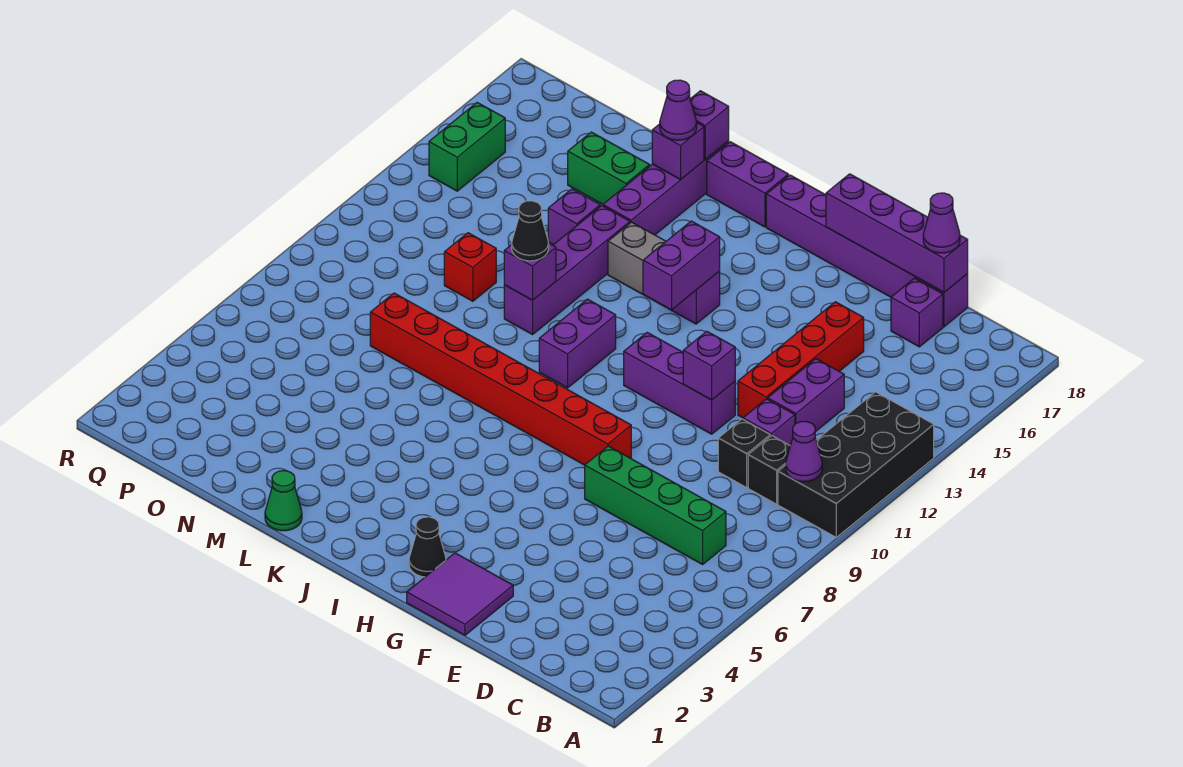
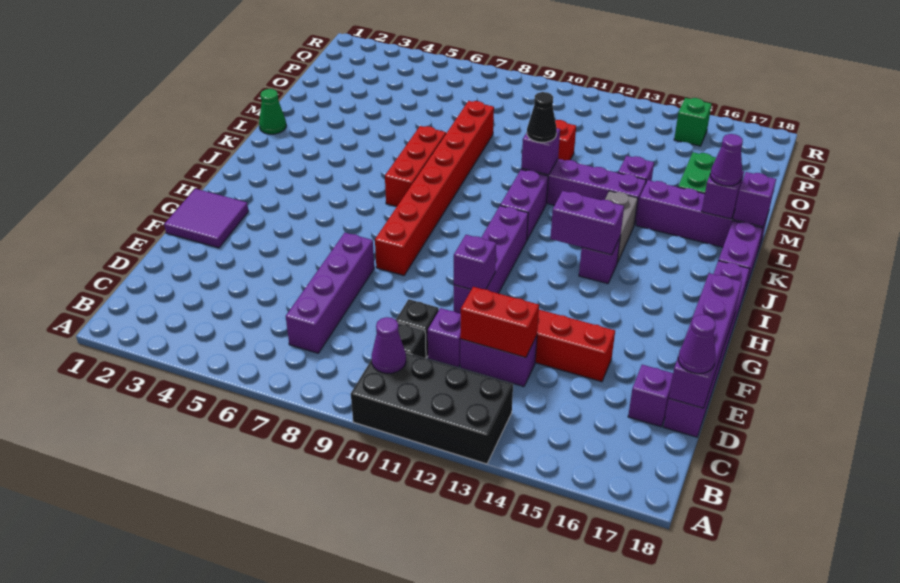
green 1x4 brick [585,446,726,564] -> purple 1x4 brick [286,233,374,353]
none -> red 1x2 brick [460,287,539,358]
purple 1x3 brick [624,332,735,434] -> purple 1x4 brick [454,206,528,314]
black 1x1 cone [409,517,446,577] -> none
none -> red 1x3 brick [385,126,446,207]
purple 1x2 brick [539,299,616,388] -> purple 1x2 brick turned to [500,170,548,239]
green 1x2 brick [429,103,505,191] -> green 1x1 brick [674,98,712,146]

